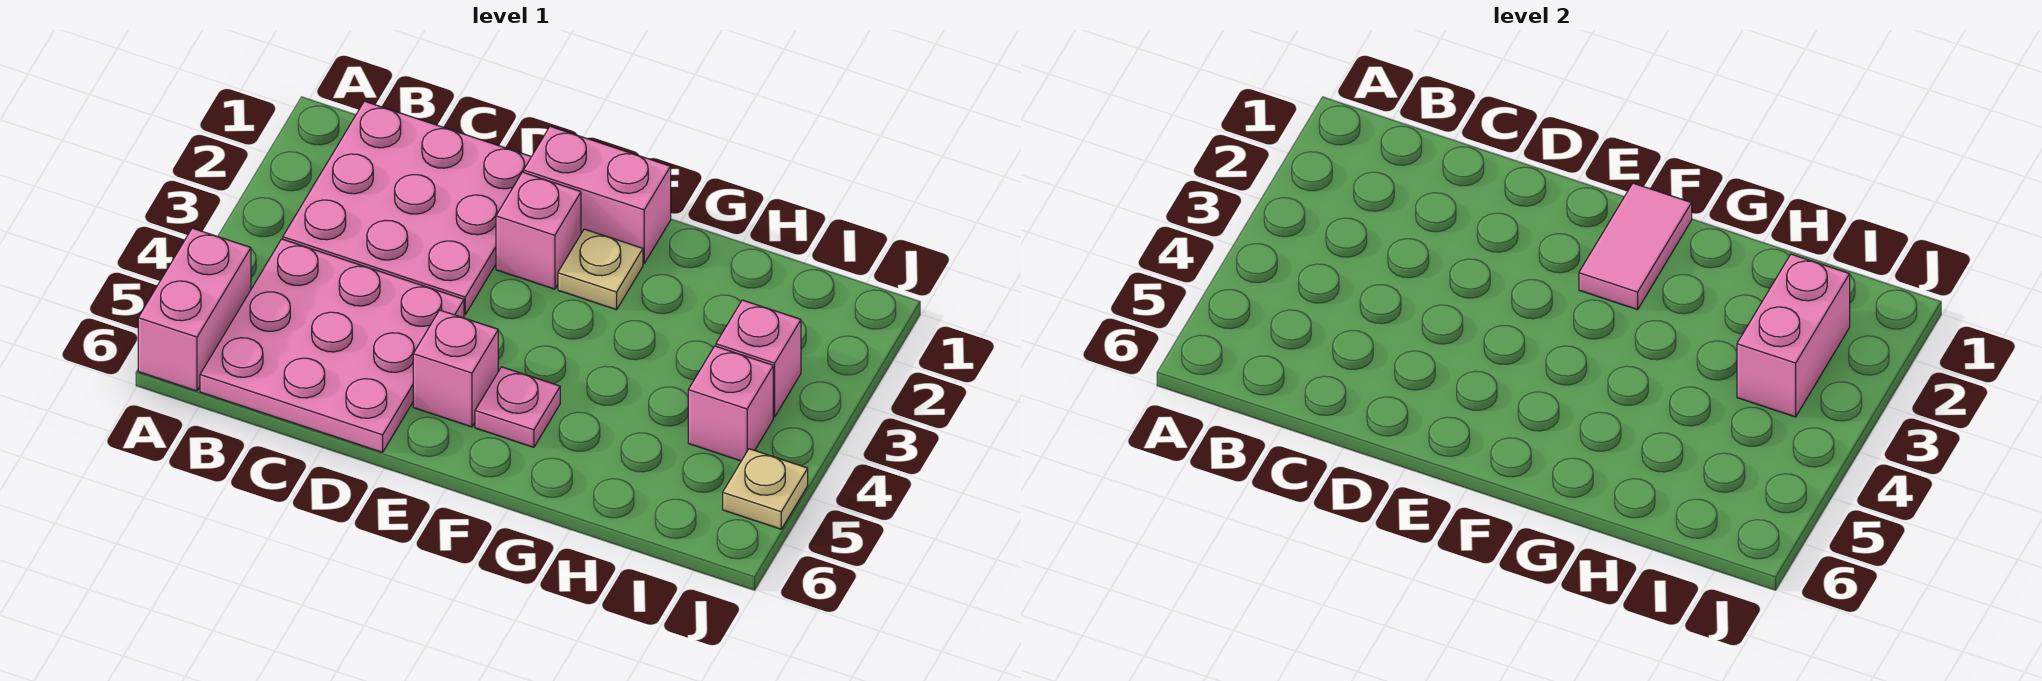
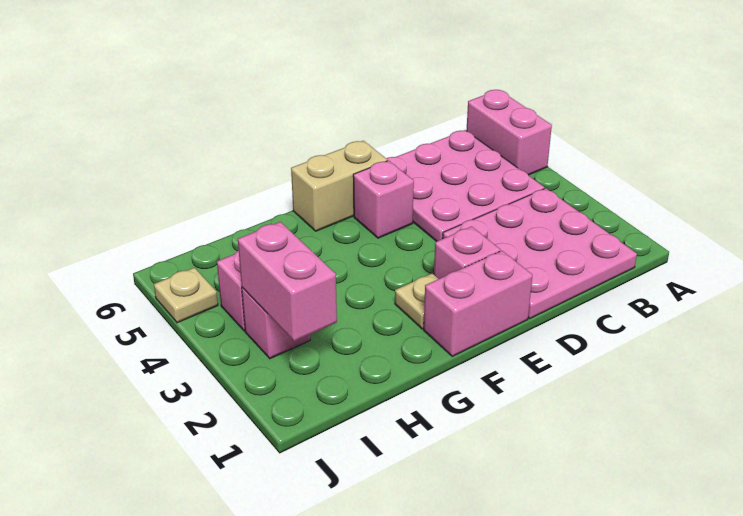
none -> tan 1x2 brick [291,141,387,231]
pink 1x2 tile [1579,183,1692,310] -> none
pink 1x1 plate [475,367,560,447] -> none

